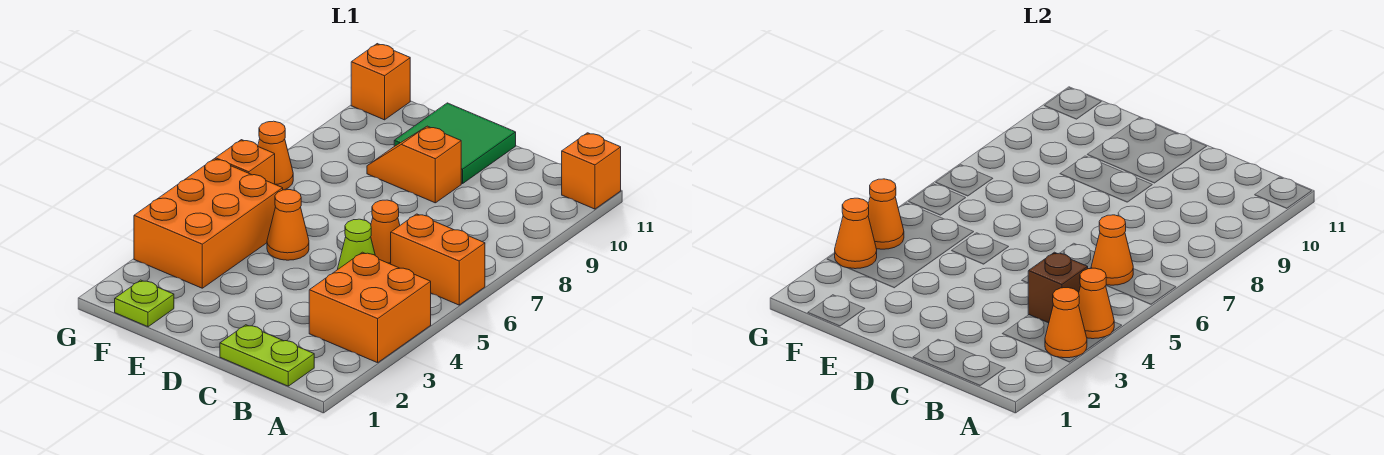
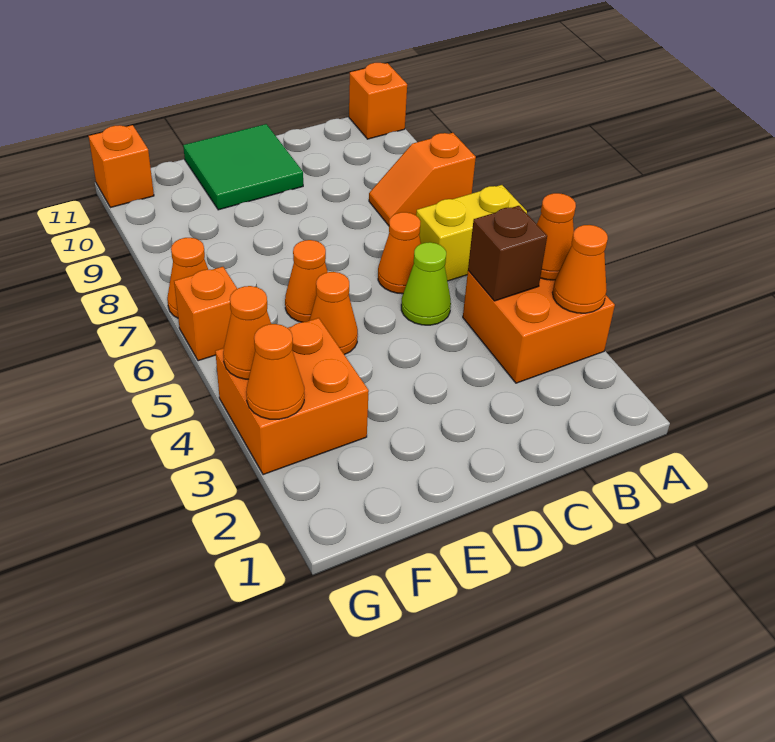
orange 1x2 brick [391,214,485,305] -> yellow 1x2 brick [416,185,527,281]
lime 1x2 plate [220,325,314,386] -> none
orange 1x1 cone [1091,215,1133,285] -> orange 1x1 cone moved to [285,240,328,322]
orange 1x2 slope [367,126,461,203] -> orange 1x2 slope moved to [369,133,476,226]
lime 1x1 plate [115,280,174,327] -> none
orange 2x3 brick [134,159,283,288] -> orange 2x2 brick [215,318,369,475]

